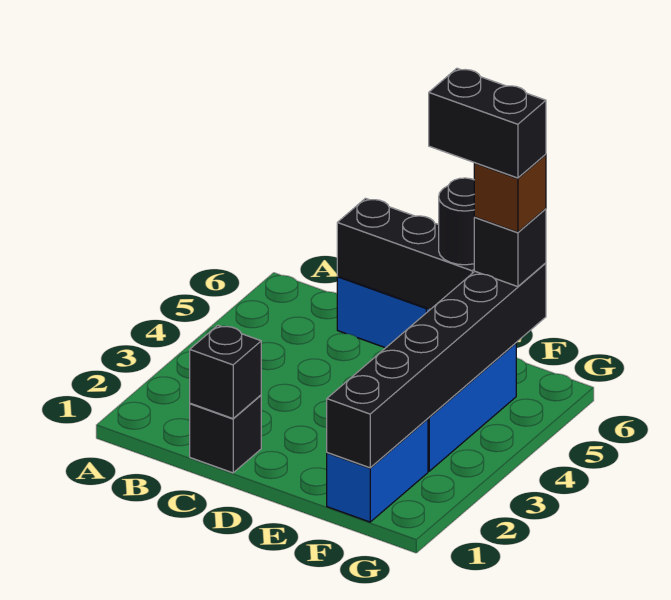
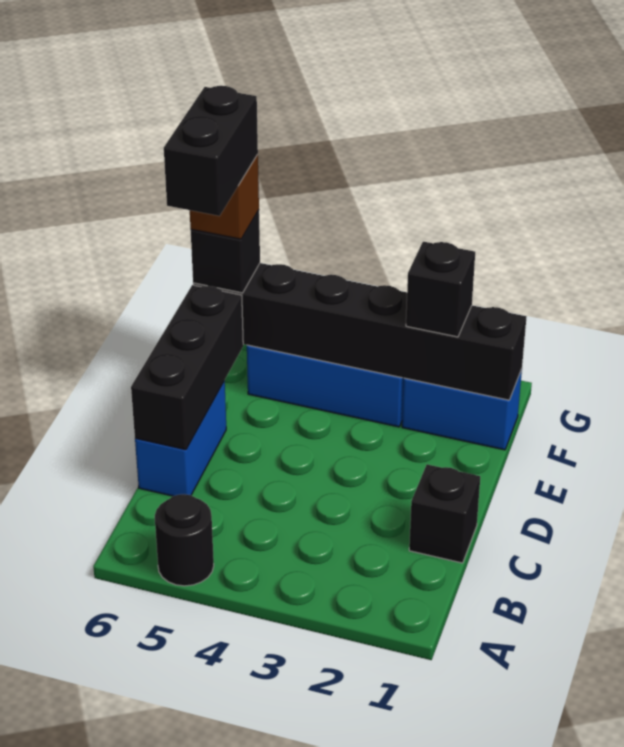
black 1x1 brick [190,325,261,419] -> black 1x1 brick moved to [406,242,475,337]
black 1x1 round brick [439,178,475,265] -> black 1x1 round brick moved to [155,494,214,586]

